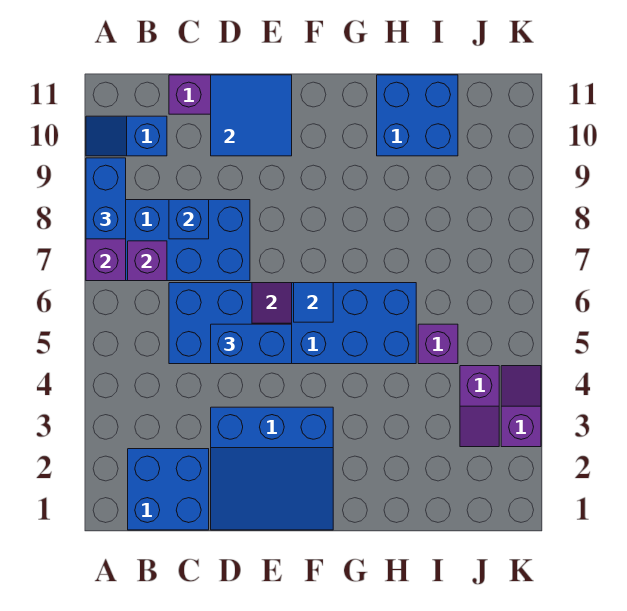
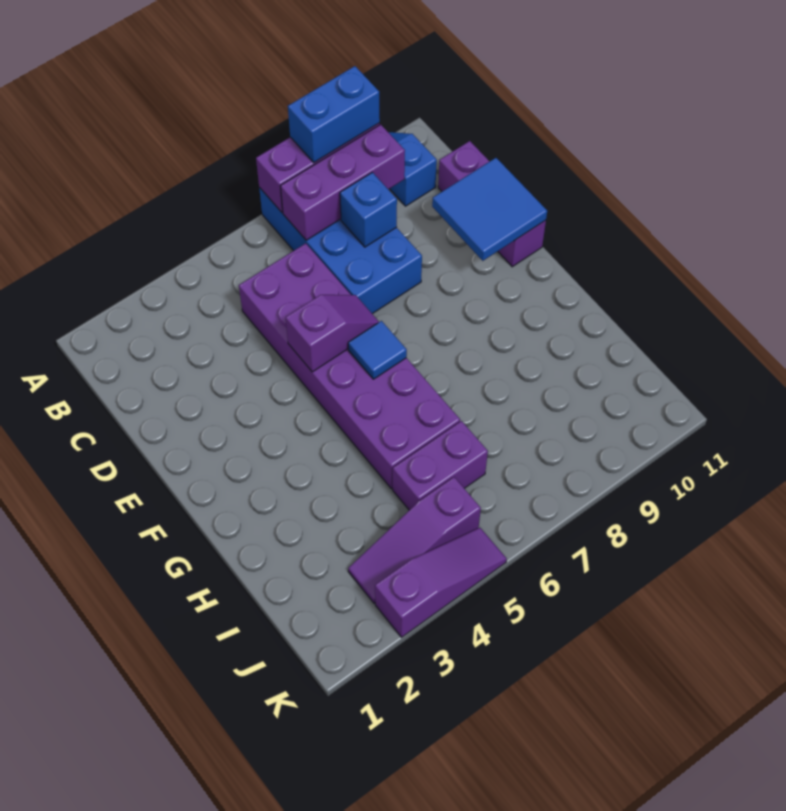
blue 2x2 brick [128,449,209,530] -> none
purple 1x1 brick [128,241,167,281] -> purple 1x3 brick [281,124,405,240]
blue 2x6 brick [169,283,416,364] -> purple 2x6 brick [239,243,460,489]
blue 3x3 slope [211,407,333,530] -> none
blue 1x2 brick [211,324,292,364] -> none
blue 2x2 brick [377,75,458,156] -> none
purple 1x1 brick [418,324,458,364] -> purple 1x2 brick [393,421,488,510]
purple 1x2 slope [460,366,499,447] -> purple 1x3 slope [348,477,481,603]
purple 1x2 slope [501,366,541,447] -> purple 1x3 slope [375,528,507,637]

